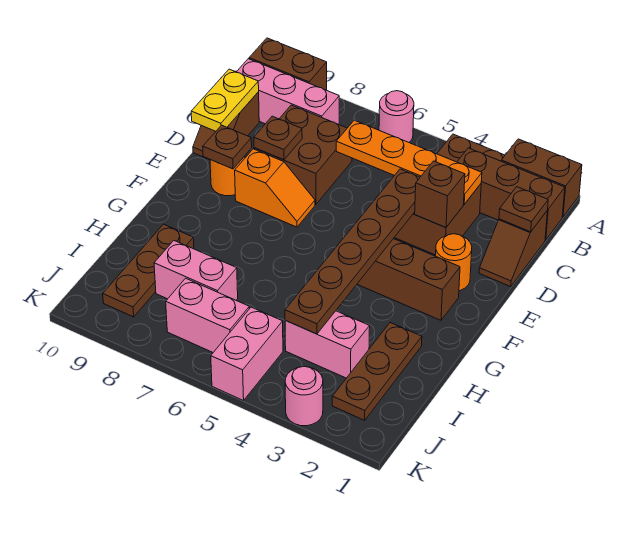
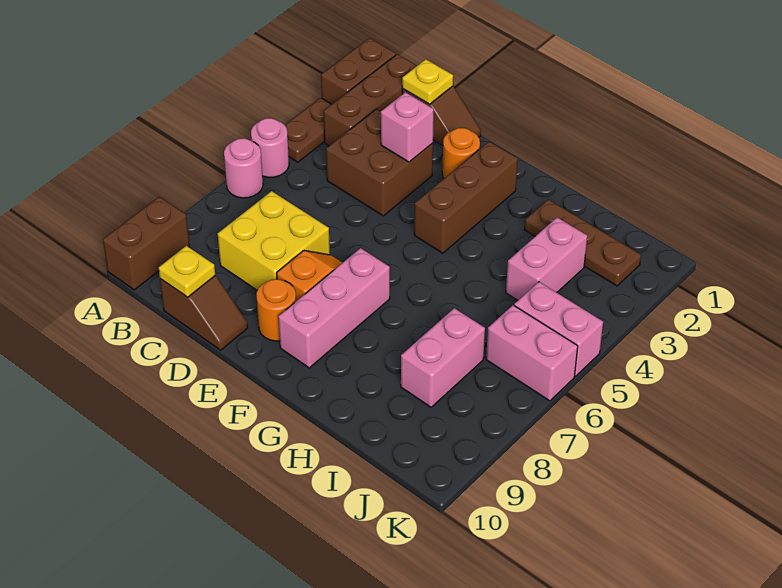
pink 1x3 brick [237,59,339,124] -> pink 1x3 brick moved to [278,248,390,368]
brown 1x1 plate [499,187,548,232] -> yellow 1x1 plate [402,59,453,104]
orange 1x4 plate [336,120,482,204] -> none
brown 2x2 brick [254,105,352,204] -> yellow 2x2 brick [218,191,330,290]
yellow 1x2 plate [191,69,259,131] -> yellow 1x1 plate [159,246,215,297]
brown 1x1 brick [415,161,465,228] -> pink 1x1 brick [381,92,434,162]
brown 1x6 plate [285,169,420,334] -> none
brown 1x1 plate [254,116,302,160] -> none
brown 1x1 plate [203,125,252,169] -> none
brown 1x3 plate [103,224,194,317] -> none
pink 1x2 brick [166,278,249,352] -> pink 1x2 brick turned to [486,305,578,401]
pink 1x1 round brick [285,366,323,426] -> pink 1x1 round brick moved to [251,118,289,177]

